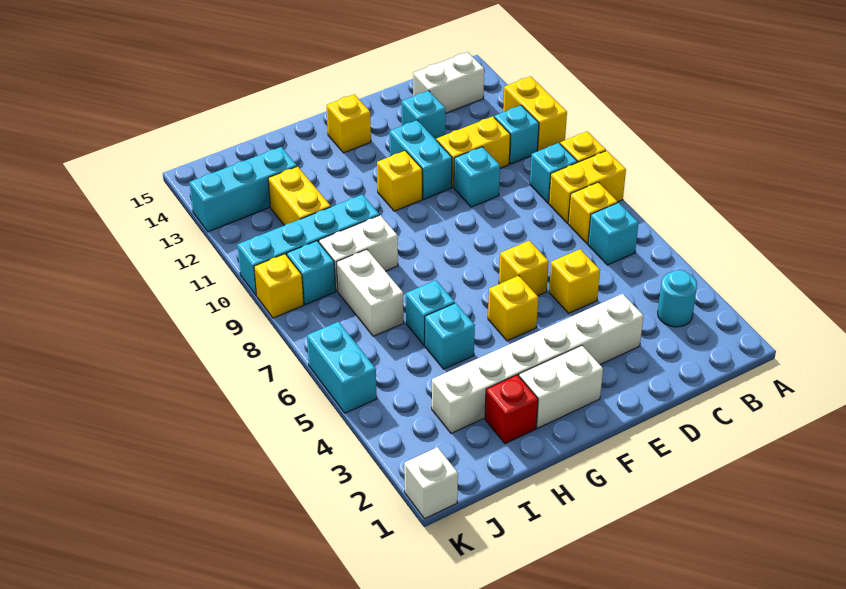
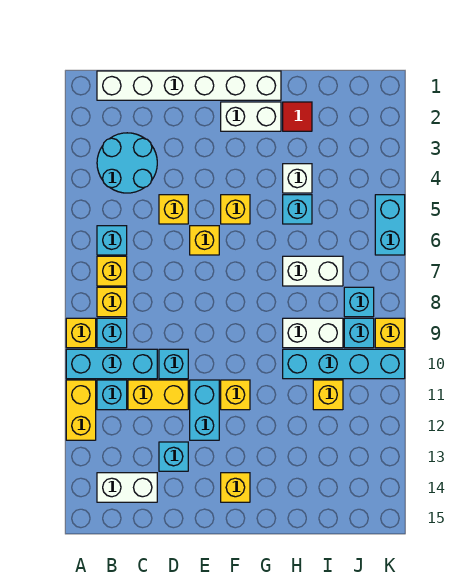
yellow 1x2 brick [549,151,626,223] -> yellow 1x1 brick [97,287,127,317]
cyan 1x1 round brick [658,270,697,327] -> cyan 2x2 round brick [97,133,157,193]
white 1x6 brick [432,294,644,433] -> white 1x6 brick moved to [97,71,281,100]
red 1x1 brick [485,375,538,444] -> red 1x1 tile [283,102,312,131]
cyan 1x1 brick [406,280,455,346] -> cyan 1x1 brick moved to [344,287,374,317]
white 1x2 brick [337,249,404,336] -> white 1x2 brick turned to [283,256,343,286]
yellow 1x2 brick [268,166,331,225] -> yellow 1x1 brick [313,380,343,410]
cyan 1x3 brick [189,147,297,232] -> cyan 1x3 brick moved to [66,349,157,379]
white 1x1 brick [404,447,458,519] -> white 1x1 brick moved to [283,164,312,193]

